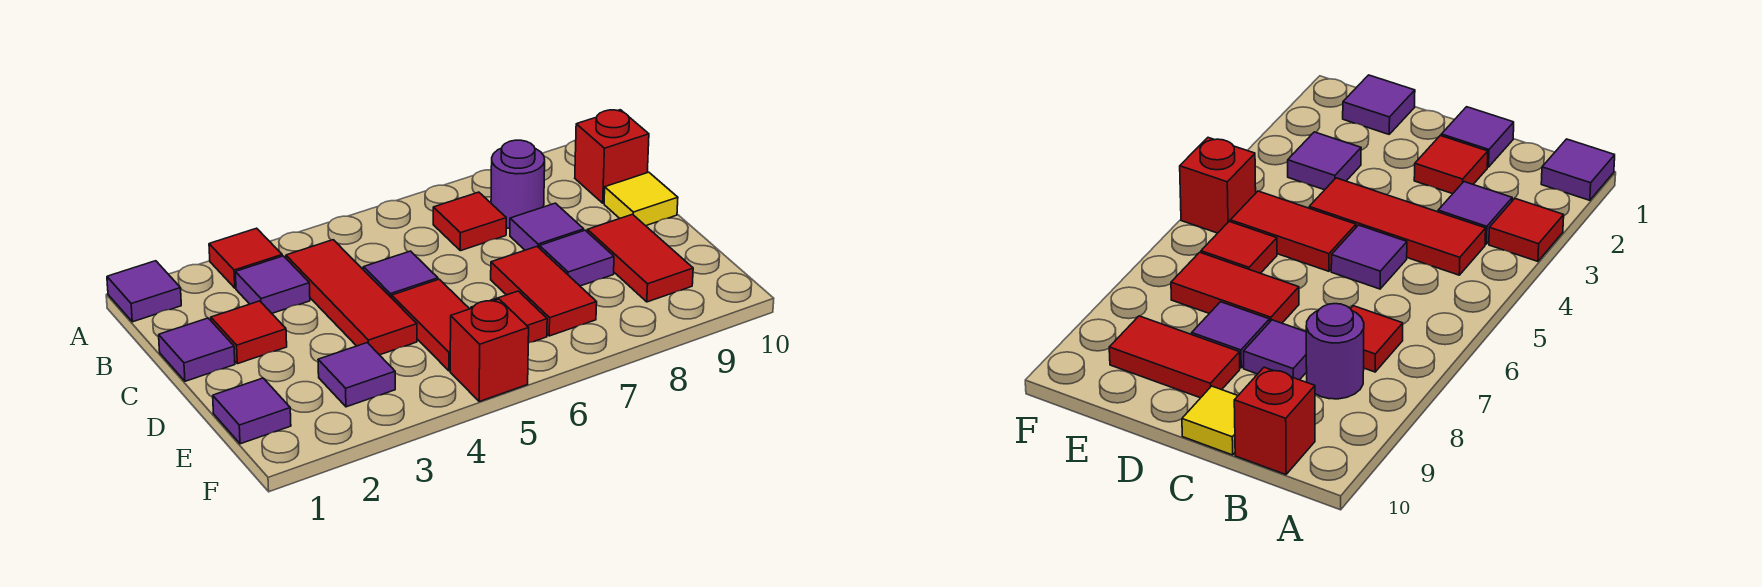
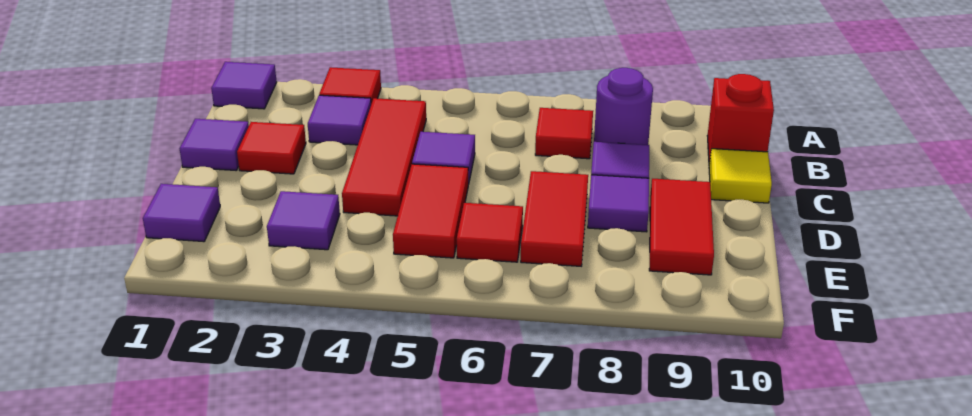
red 1x1 brick [450,299,529,401] -> none

